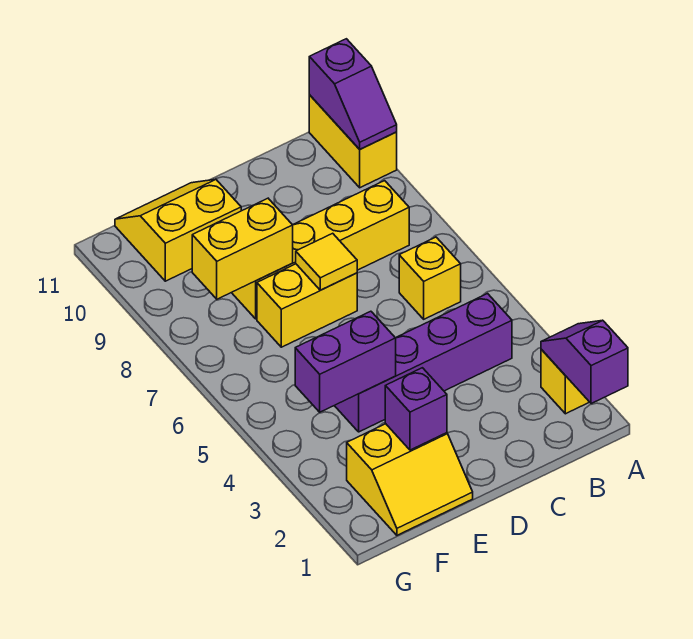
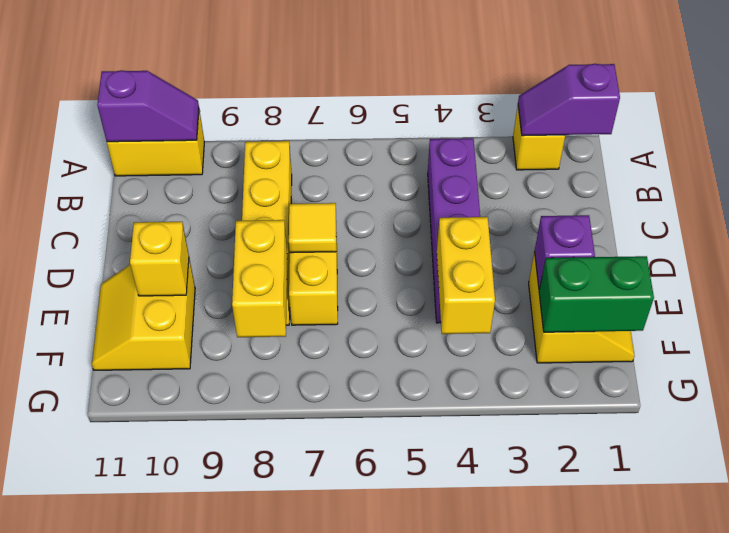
yellow 1x1 brick [399,237,461,319] -> yellow 1x1 brick moved to [130,222,189,296]
purple 1x2 brick [295,311,396,412] -> yellow 1x2 brick [437,217,495,334]
none -> green 1x2 brick [539,256,654,332]

